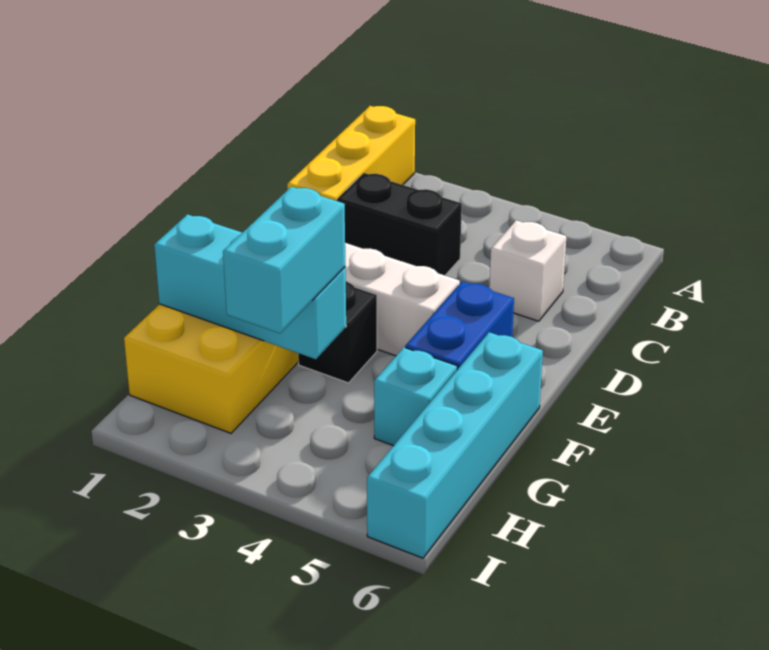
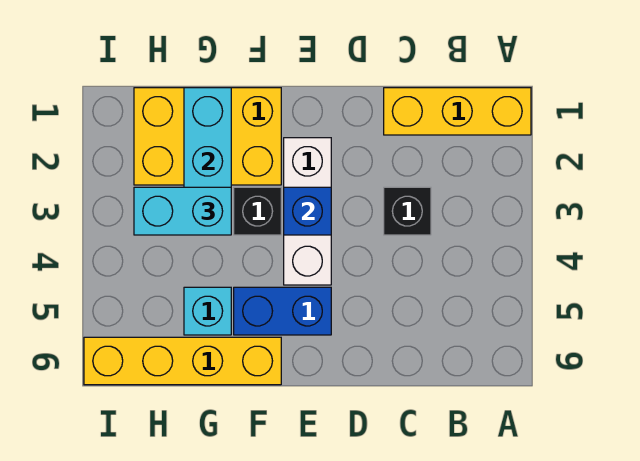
black 1x2 brick [337,173,462,275] -> black 1x1 brick [384,187,431,235]
white 1x1 brick [489,220,566,321] -> none
none -> blue 1x1 brick [284,187,331,235]
cyan 1x4 brick [367,332,543,558] -> yellow 1x4 brick [84,337,281,385]

